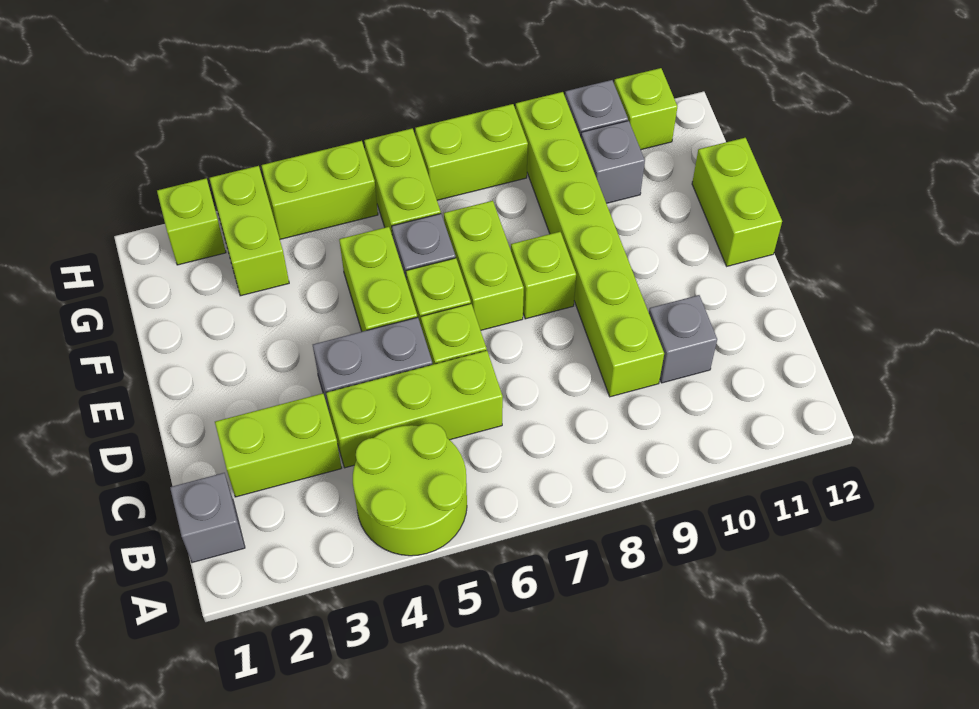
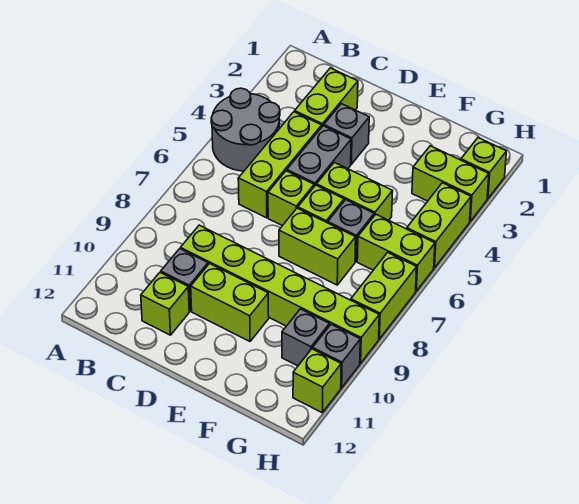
lime 2x2 round brick [353,423,467,556] -> grey 2x2 round brick [211,88,280,171]
grey 1x1 brick [170,473,245,563] -> grey 1x1 brick moved to [324,104,369,164]
lime 1x1 brick [511,232,576,319] -> lime 1x1 brick moved to [141,272,189,335]
lime 1x2 brick [692,138,782,266] -> lime 1x2 brick moved to [191,264,269,341]

